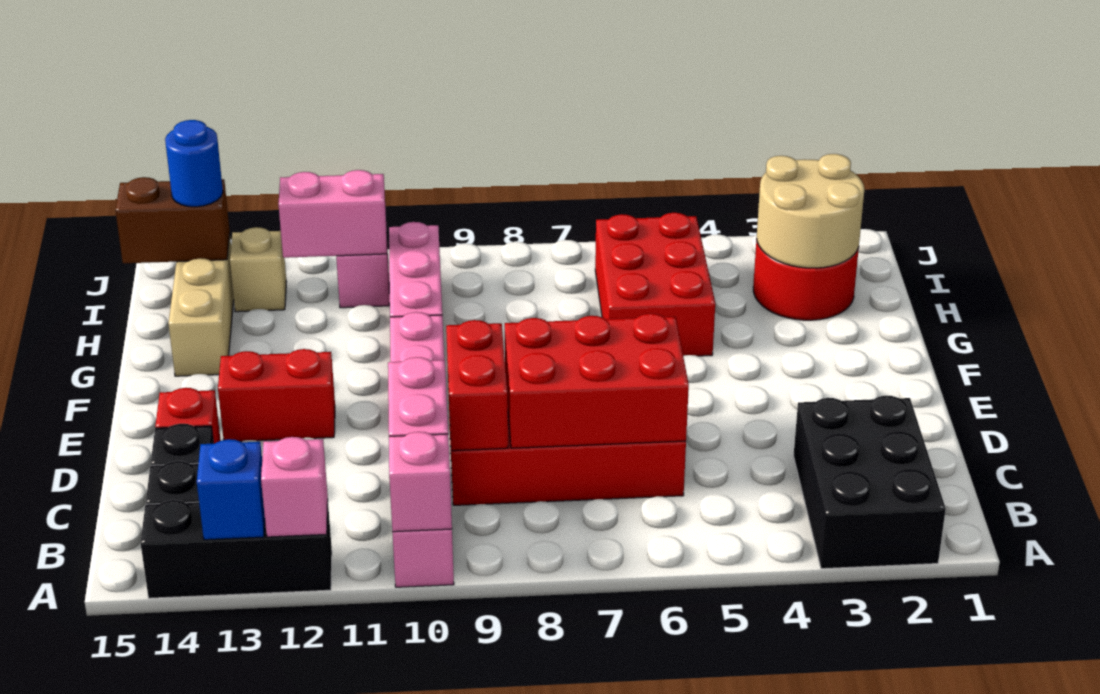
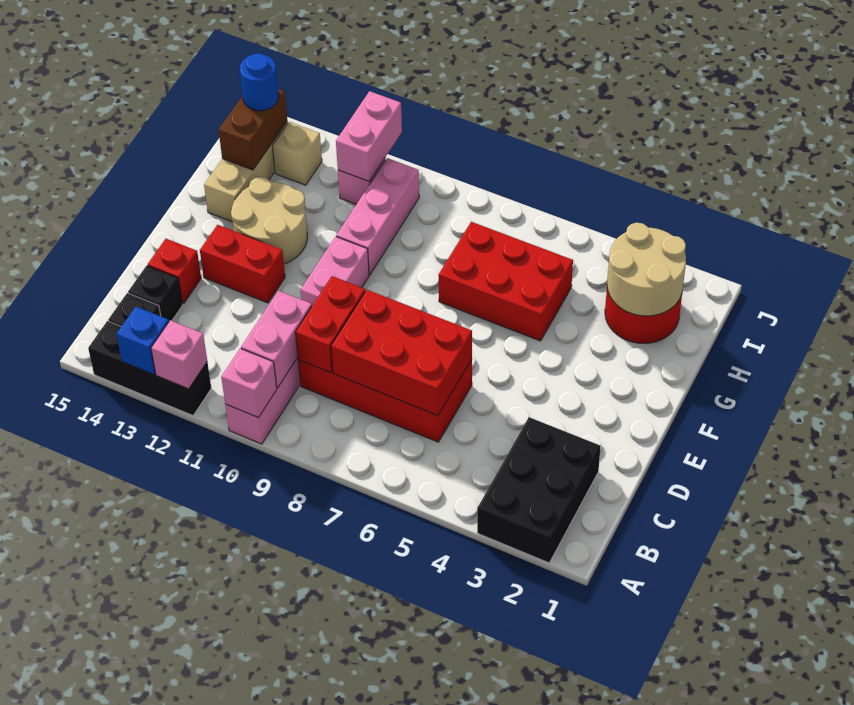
none -> tan 2x2 round brick [231,177,307,264]
red 2x3 brick [595,213,715,356] -> red 2x3 brick turned to [439,222,573,341]
pink 1x2 brick [278,170,387,258] -> pink 1x2 brick turned to [336,91,402,181]
brown 1x2 brick [115,177,230,263] -> brown 1x2 brick turned to [219,89,287,170]

